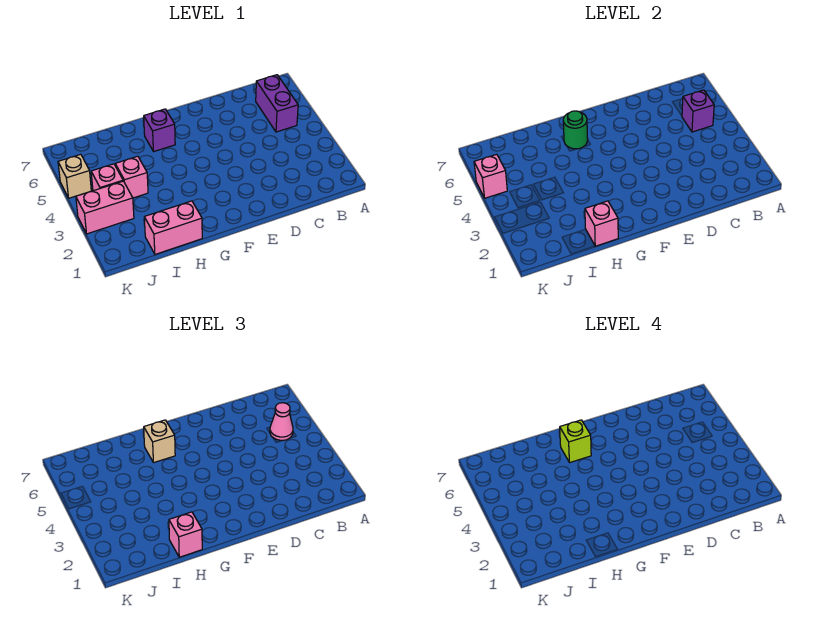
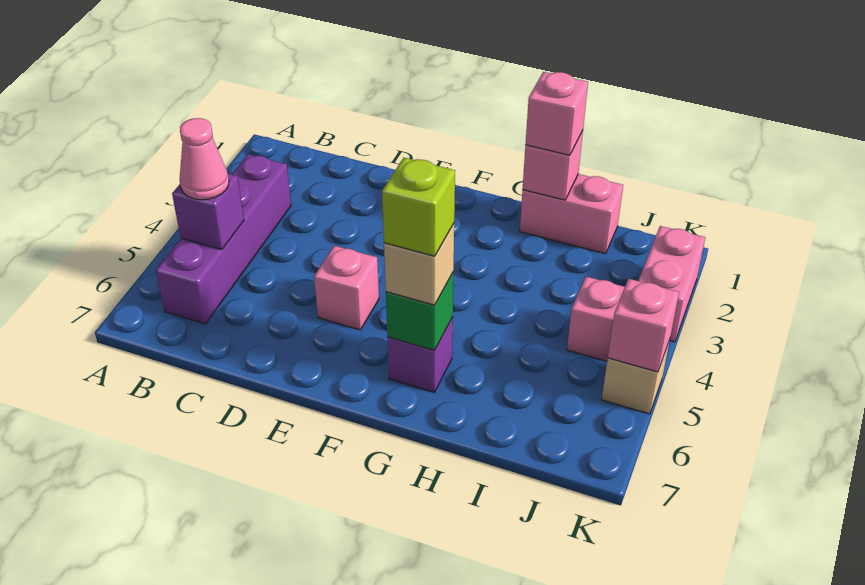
purple 1x2 brick [256,75,298,132] -> purple 1x4 brick [156,154,291,324]
green 1x1 round brick [563,111,588,149] -> green 1x1 brick [386,273,453,350]
pink 1x1 brick [115,156,148,198] -> pink 1x1 brick moved to [314,246,379,330]
pink 1x2 brick [76,181,134,234] -> pink 1x2 brick turned to [638,226,705,342]

